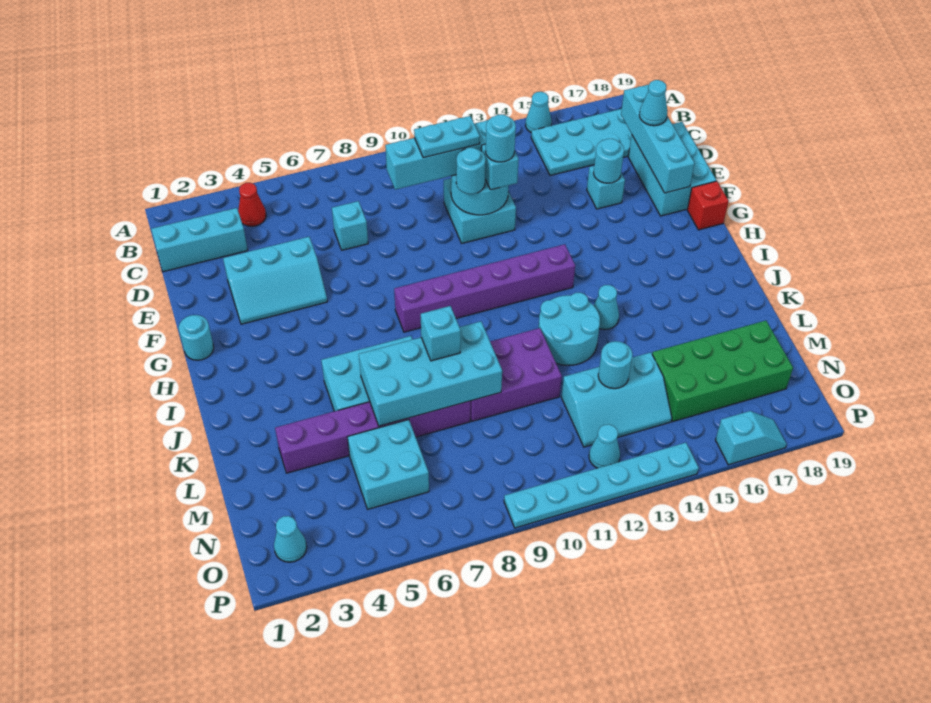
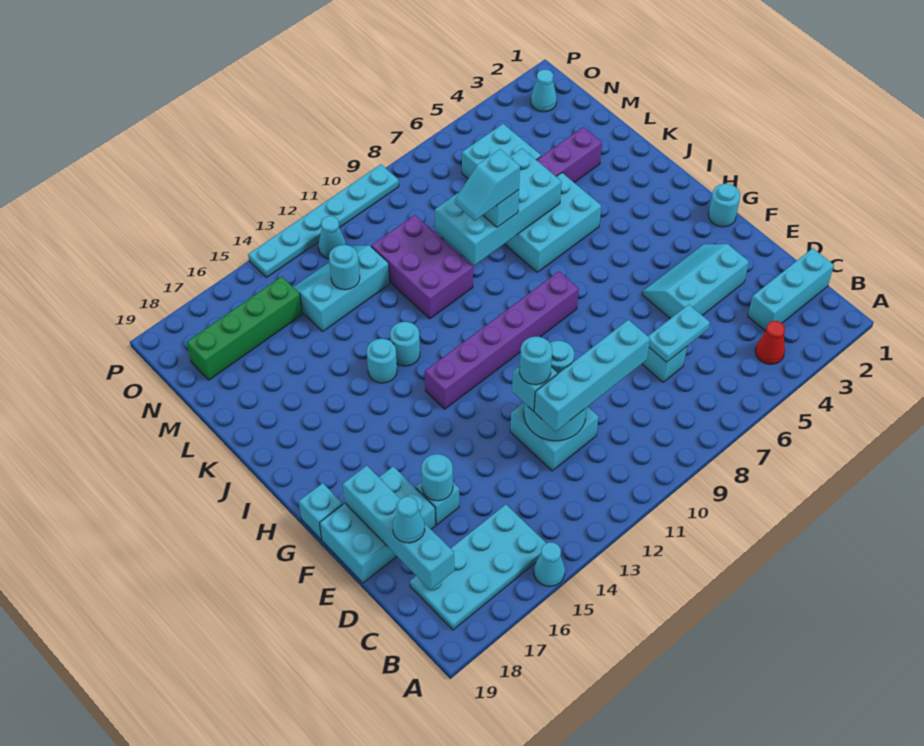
cyan 1x2 plate [414,116,480,158] -> cyan 1x2 plate moved to [648,305,710,362]
cyan 2x3 brick [628,122,716,216] -> cyan 2x3 brick turned to [320,467,435,583]
red 1x1 brick [687,181,729,230] -> cyan 1x1 brick [299,483,343,540]
cyan 2x2 round brick [539,293,600,366] -> cyan 1x1 round brick [390,322,420,366]
cyan 1x1 cone [594,285,619,330] -> cyan 1x1 round brick [367,339,397,383]
purple 2x3 brick [470,328,562,421] -> purple 2x3 brick turned to [371,215,473,319]
green 2x4 brick [652,321,793,421] -> green 1x4 brick [187,276,302,380]
cyan 1x2 slope [716,411,787,465] -> cyan 1x2 slope moved to [455,149,520,221]

